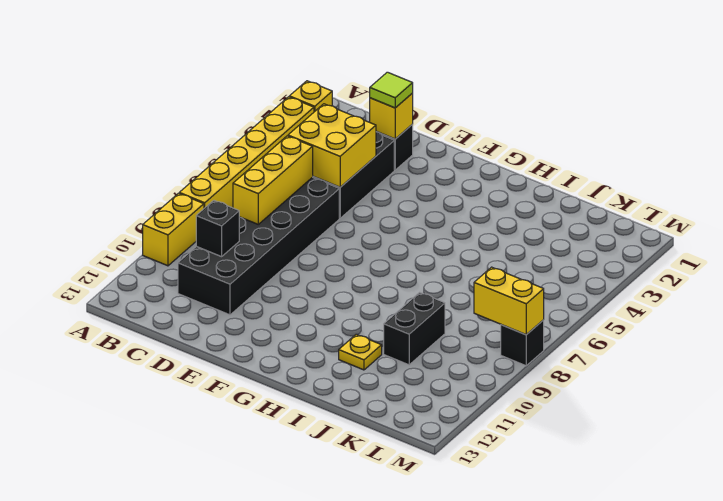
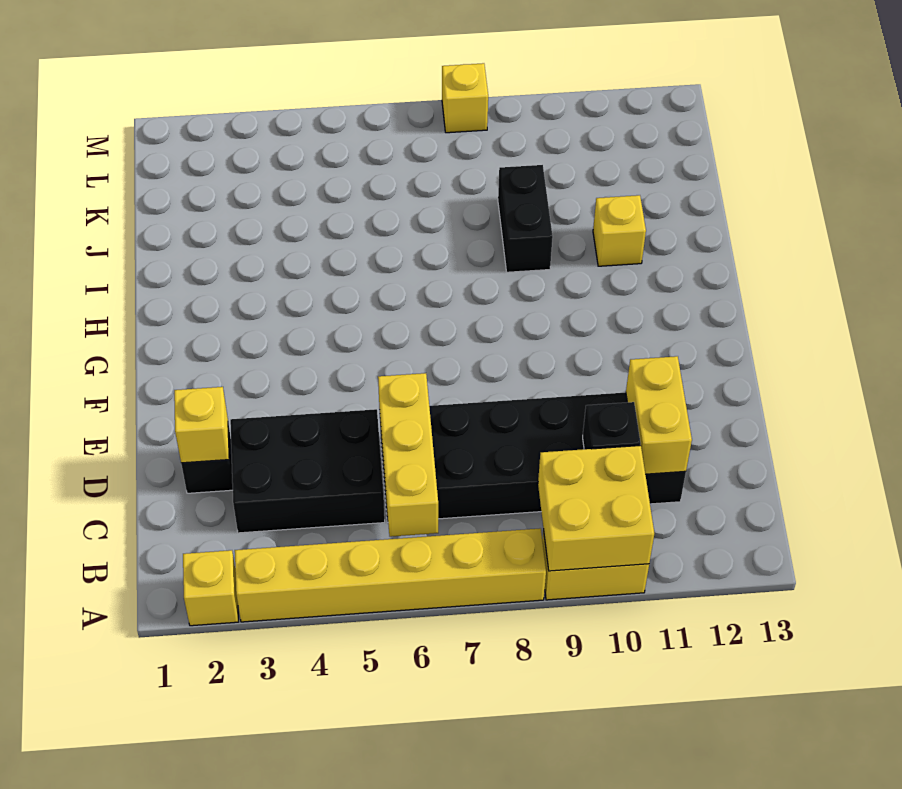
yellow 2x2 brick [288,104,376,187] -> yellow 2x2 brick moved to [538,445,654,571]
yellow 1x3 brick [233,136,313,224] -> yellow 1x3 brick turned to [378,373,438,537]
lime 1x1 tile [370,72,413,108] -> none
yellow 1x1 plate [339,334,382,370] -> yellow 1x1 brick [593,195,646,266]
black 1x2 brick [384,292,445,365] -> black 1x2 brick turned to [498,165,553,272]
yellow 1x2 brick [474,267,544,335] -> yellow 1x2 brick moved to [626,356,692,474]
black 1x1 brick [501,320,544,366] -> yellow 1x1 brick [442,63,488,133]

